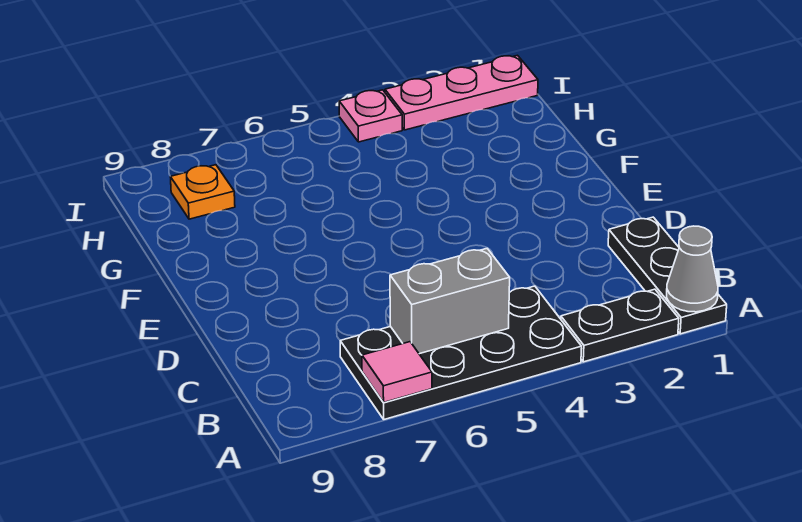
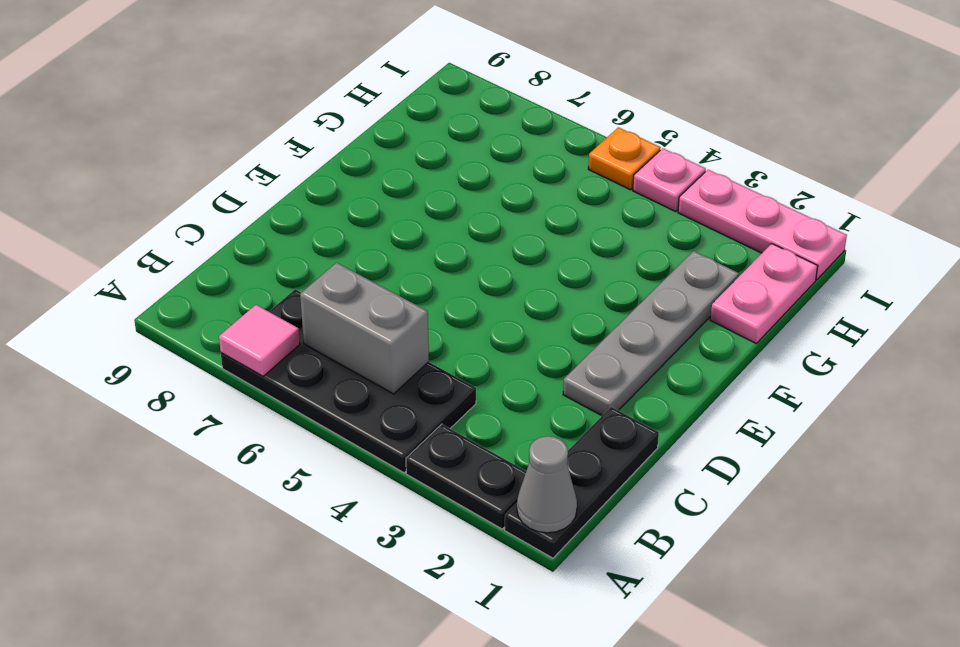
none -> grey 1x4 plate [563,251,739,415]
none -> pink 1x2 plate [710,243,818,343]
orange 1x1 plate [170,165,235,219] -> orange 1x1 plate moved to [588,127,661,190]

